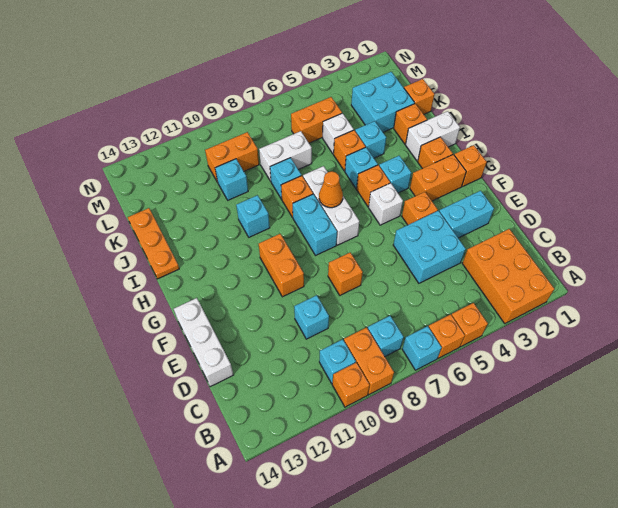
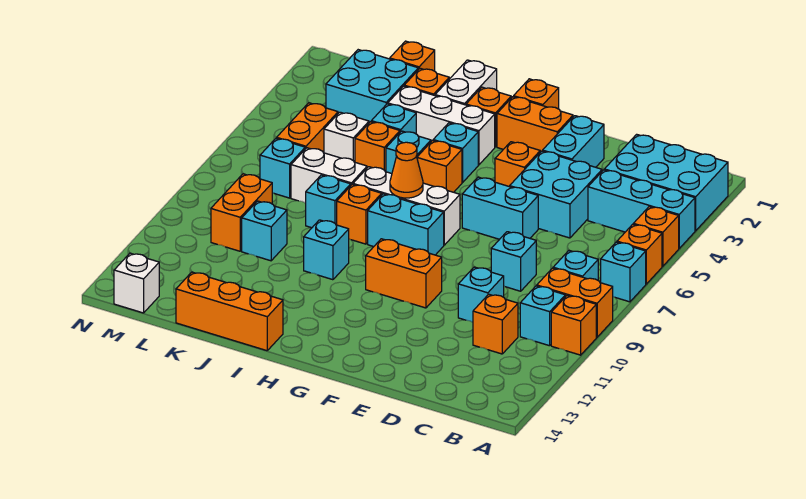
orange 2x3 brick [462,229,554,324] -> cyan 2x3 brick [604,134,728,231]
none -> cyan 1x3 brick [588,170,695,248]
none -> cyan 1x1 brick [491,232,536,291]
white 1x3 brick [174,298,233,387] -> white 1x3 brick moved to [388,86,495,165]
none -> cyan 1x2 brick [462,177,538,239]
orange 1x1 brick [328,253,363,295] -> orange 1x1 brick moved to [473,294,518,354]
orange 1x2 brick [410,155,466,201] -> orange 1x2 brick turned to [497,97,573,152]
white 1x1 brick [369,183,403,225] -> white 1x1 brick moved to [114,253,159,313]
orange 1x3 plate [128,208,179,279] -> orange 1x3 brick [176,272,283,351]
white 1x2 brick [259,131,312,181] -> white 1x2 brick turned to [291,148,367,203]
none -> cyan 1x1 brick [260,138,305,198]

